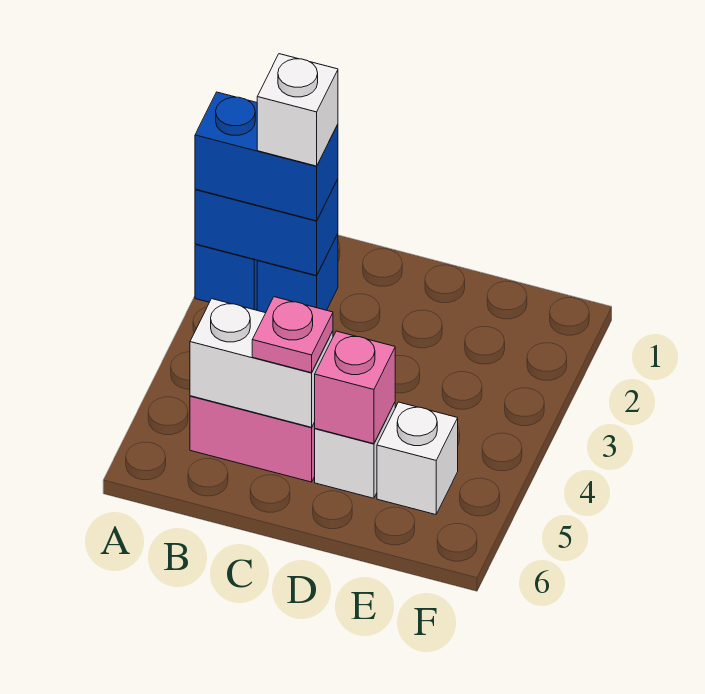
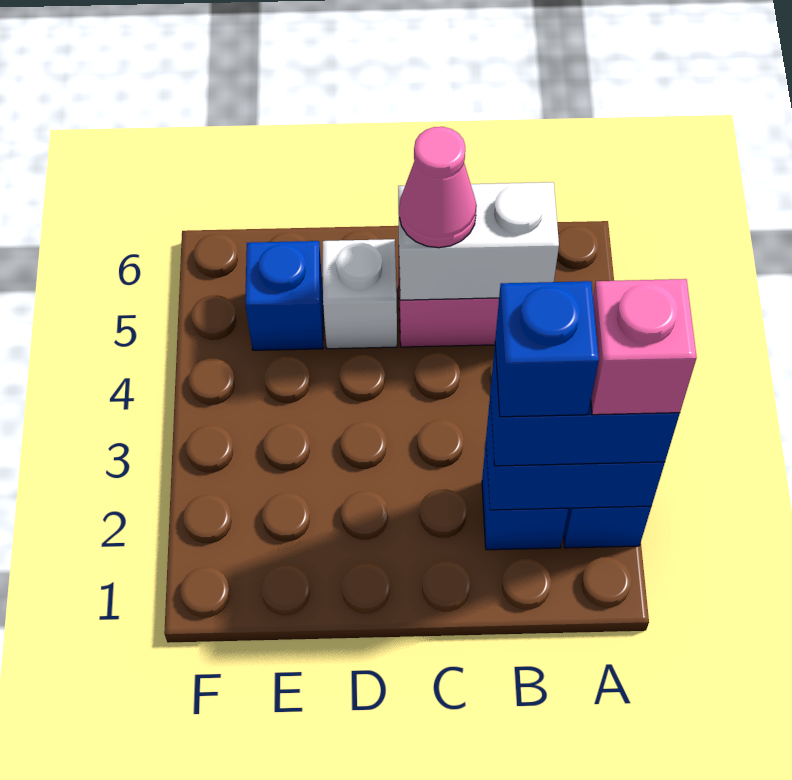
white 1x1 brick [257,54,338,166] -> blue 1x1 brick [495,281,599,417]
pink 1x1 plate [252,297,333,373] -> pink 1x1 cone [399,127,477,248]
pink 1x1 brick [314,331,395,444] -> pink 1x1 brick moved to [591,279,697,415]
white 1x1 brick [377,402,458,515] -> blue 1x1 brick [245,241,323,350]

